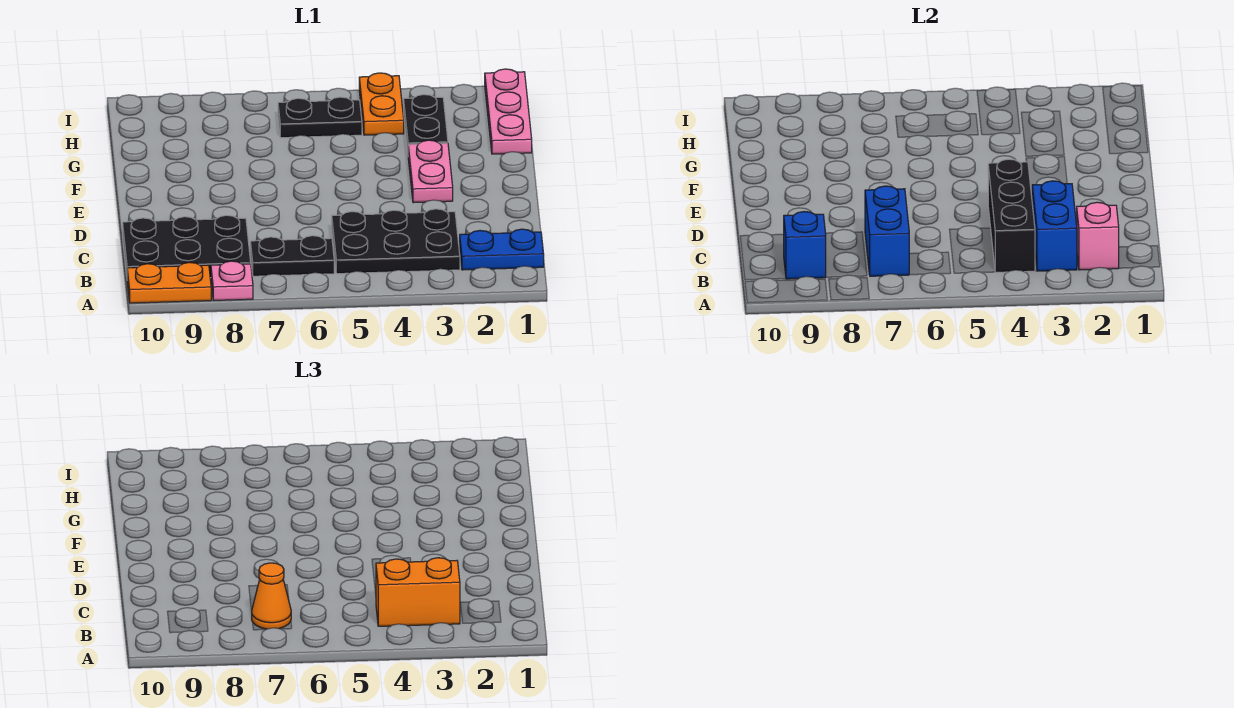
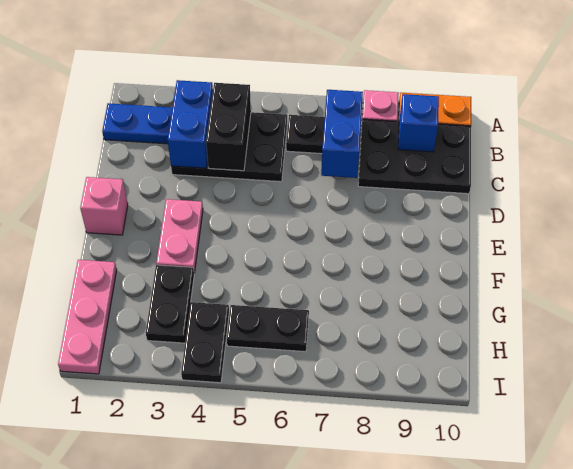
pink 1x1 brick [1077,202,1119,270] -> pink 1x1 brick moved to [80,177,128,235]
orange 1x2 brick [376,558,460,626] -> none
black 1x3 brick [988,159,1035,272] -> black 1x2 brick [206,83,251,171]
orange 1x1 cone [252,563,291,629] -> none
orange 1x2 plate [359,73,404,135] -> black 1x2 plate [181,302,229,383]

